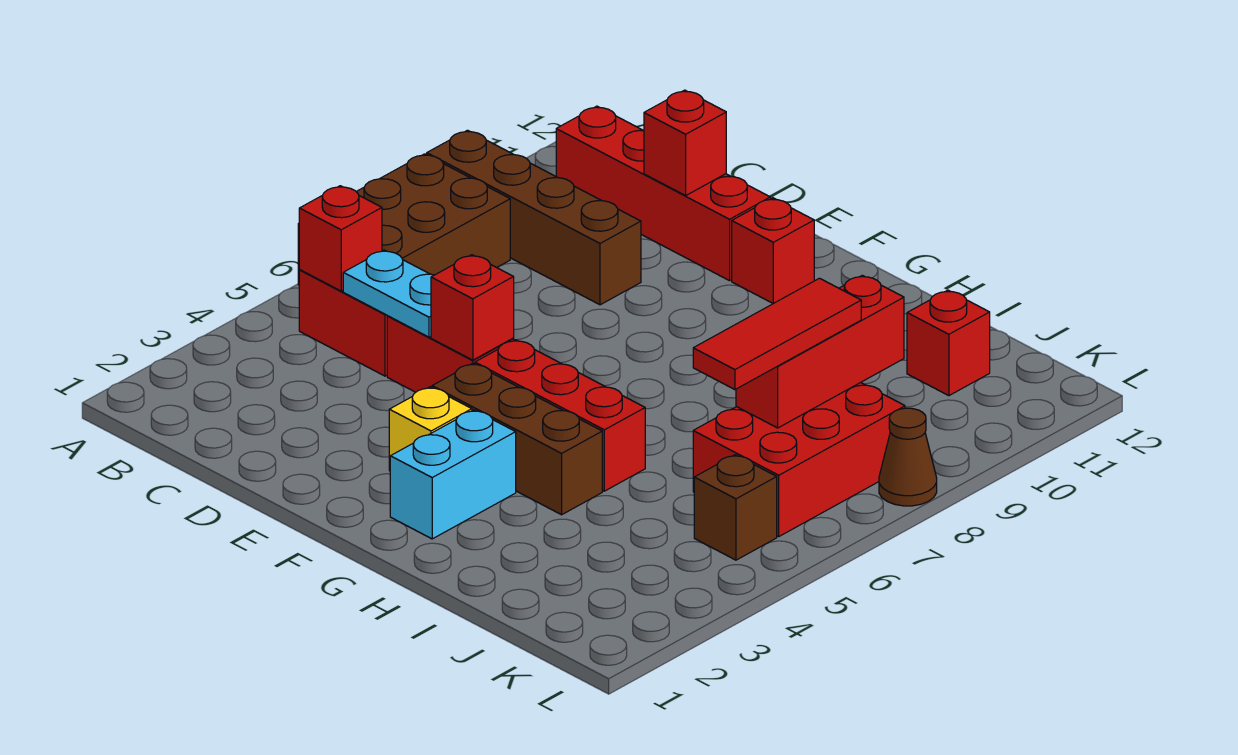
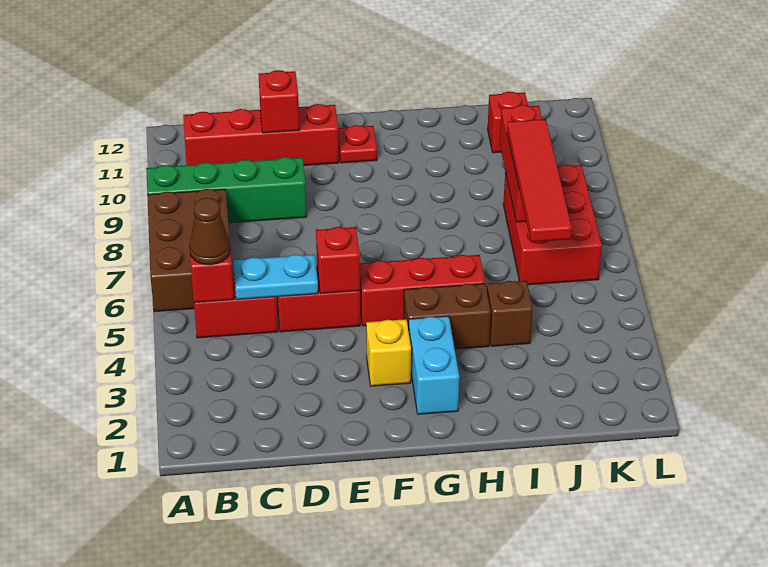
brown 1x4 brick [427,130,641,305] -> green 1x4 brick [146,157,307,223]
brown 1x3 brick [432,363,602,515] -> brown 1x2 brick [404,284,491,349]
red 1x1 brick [732,198,814,303] -> red 1x1 plate [338,125,377,163]
red 1x3 tile [693,278,861,390] -> red 1x4 tile [507,119,572,242]
brown 1x1 brick [694,455,777,560] -> brown 1x1 brick moved to [487,281,533,346]
brown 1x1 cone [879,408,937,506] -> brown 1x1 cone moved to [189,198,231,265]

